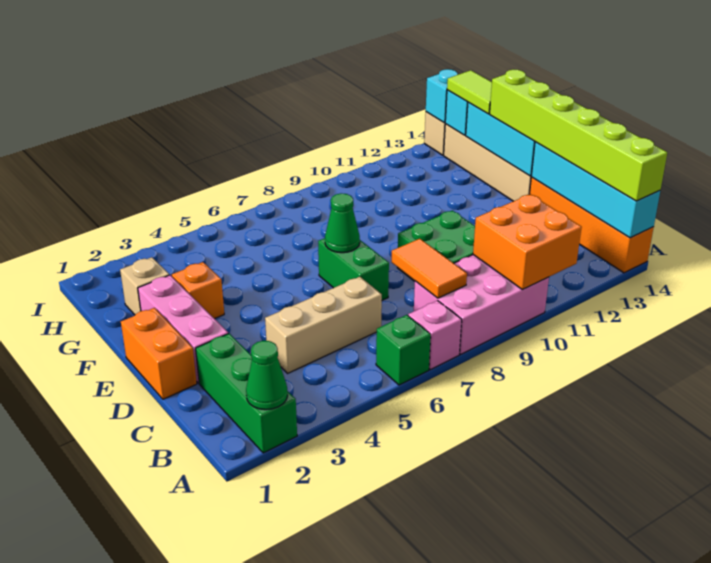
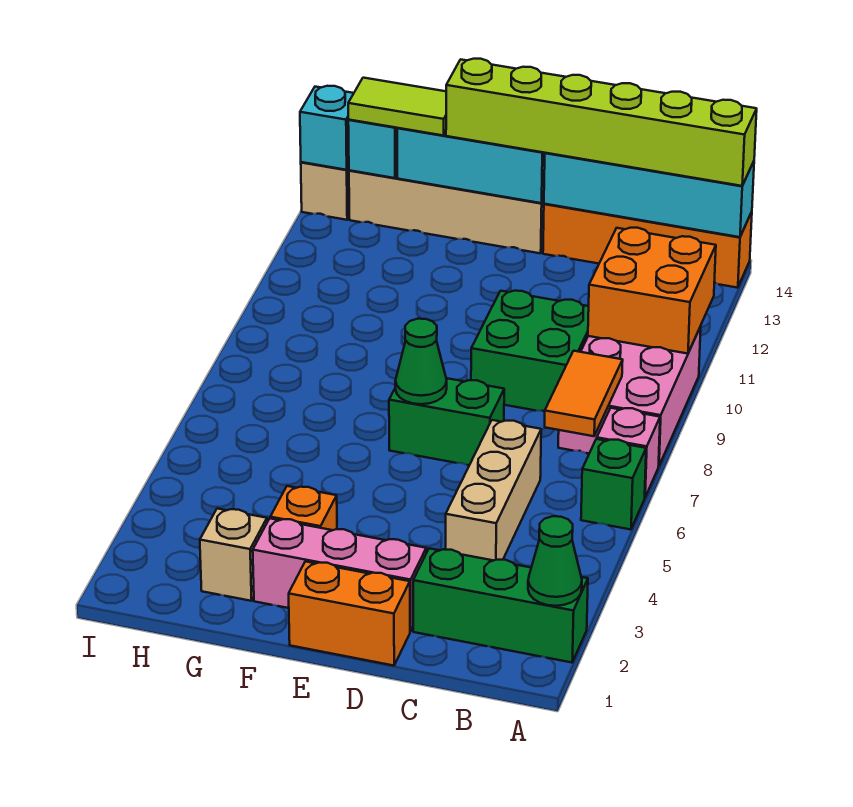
orange 1x2 tile [392,239,467,298] -> orange 1x2 tile turned to [545,351,623,436]

